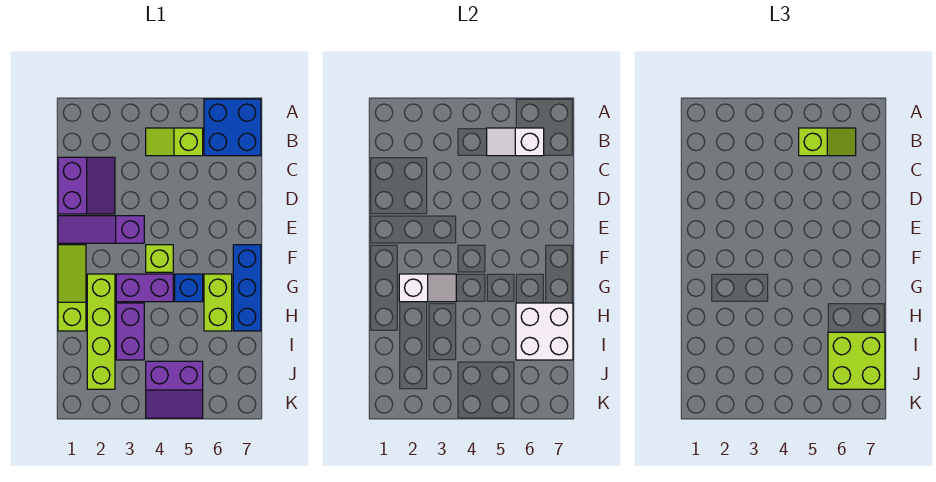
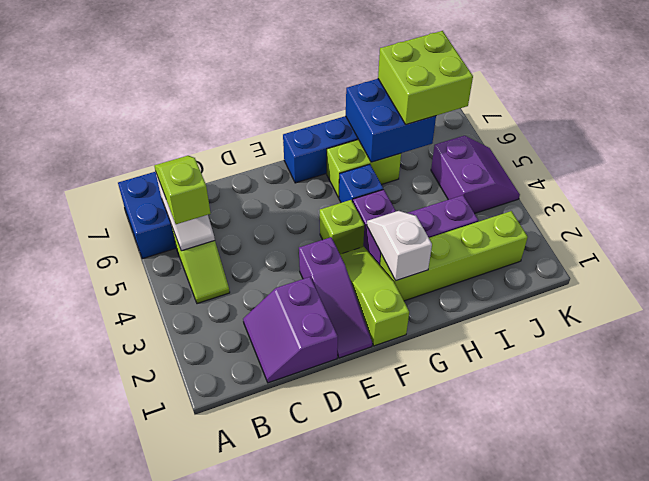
purple 2x2 slope [58,157,115,214] -> purple 2x2 slope turned to [243,277,338,383]
lime 1x3 slope [58,245,86,331] -> lime 1x3 slope turned to [340,247,409,346]
white 2x2 brick [516,303,573,360] -> blue 2x2 brick [346,79,436,162]

